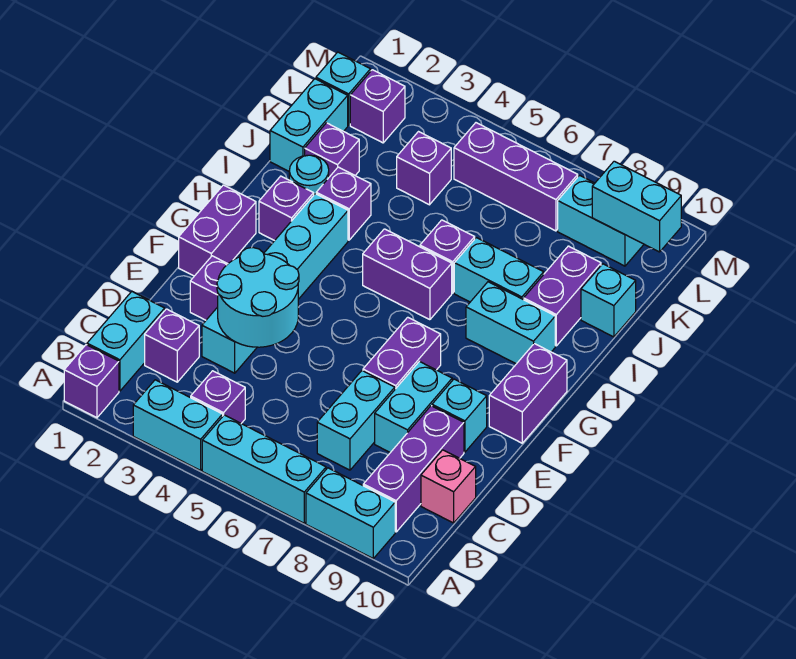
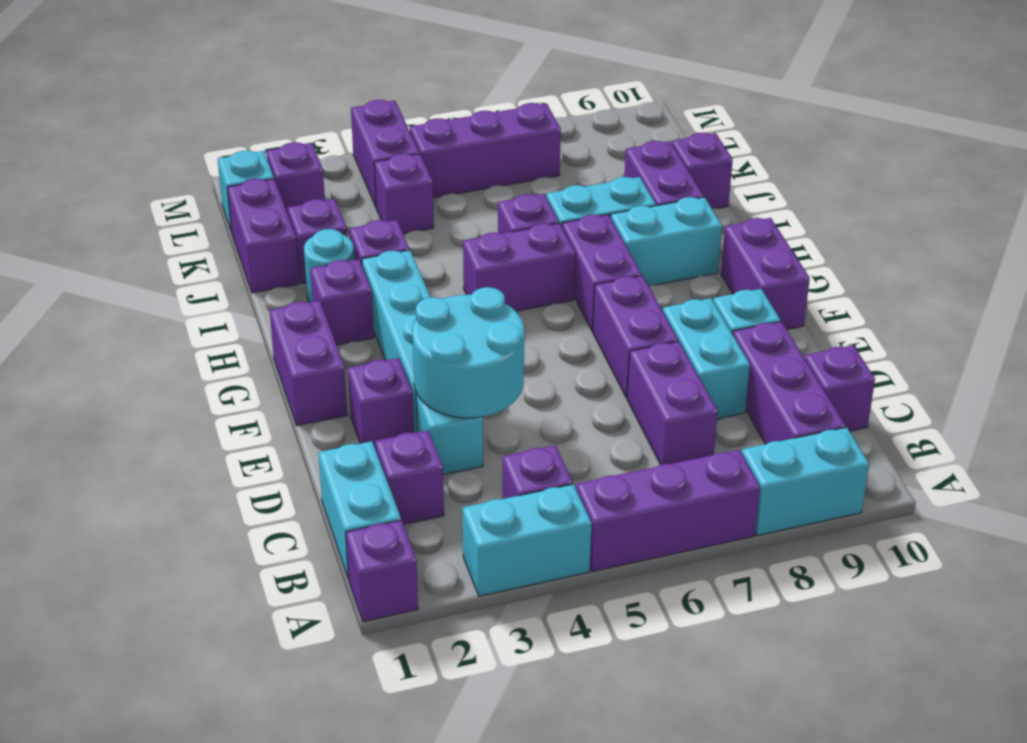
cyan 1x3 brick [202,415,326,523] -> purple 1x3 brick [576,450,760,571]
cyan 1x2 brick [317,371,395,470] -> purple 1x2 brick [627,342,718,465]
pink 1x1 brick [421,450,476,523] -> purple 1x1 brick [805,345,875,431]
none -> purple 1x2 brick [562,215,642,332]
cyan 1x2 brick [270,79,348,171] -> purple 1x2 brick [227,179,299,293]
cyan 1x1 brick [581,264,636,337] -> purple 1x1 brick [672,133,733,209]
none -> purple 1x2 brick [351,100,420,207]
cyan 1x2 brick [558,175,644,266] -> none
cyan 1x2 brick [592,161,681,252] -> none

